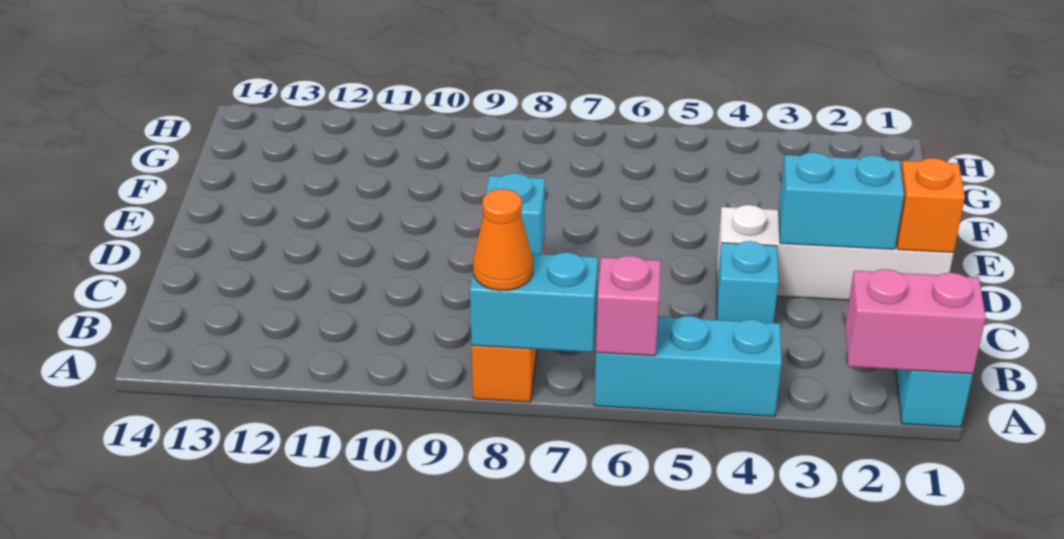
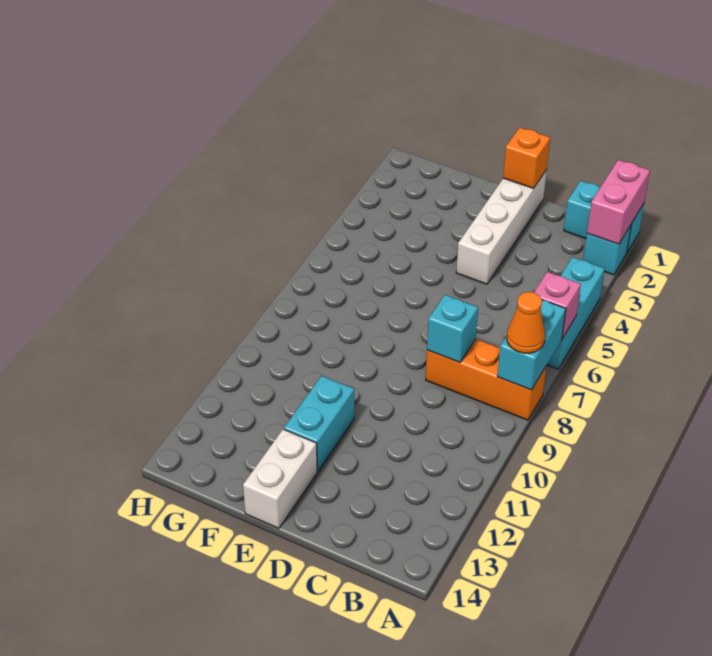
cyan 1x1 brick [717,241,779,323] -> cyan 1x1 brick moved to [583,225,631,275]
cyan 1x2 brick [779,152,904,249] -> cyan 1x2 brick moved to [284,376,354,471]
none -> white 1x2 brick [243,429,317,528]

